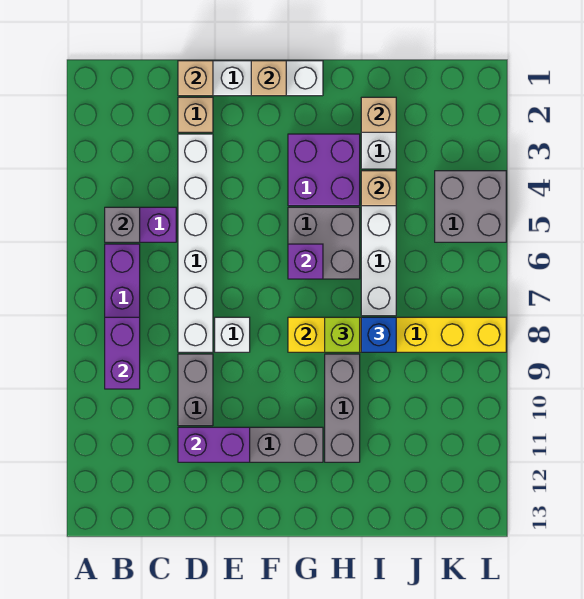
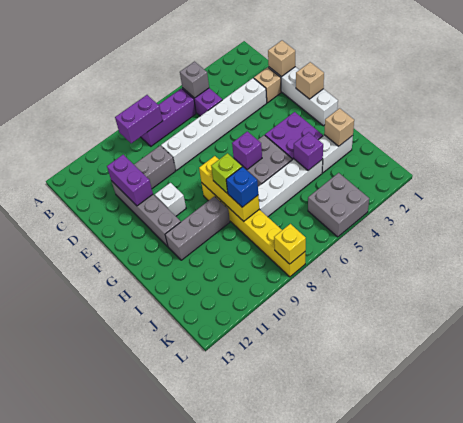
white 1x1 brick [215,317,250,352] -> white 1x1 brick moved to [155,183,186,216]
tan 1x1 brick [361,171,396,206] -> purple 1x1 brick [294,132,323,170]
none -> yellow 1x1 brick [274,224,306,264]

